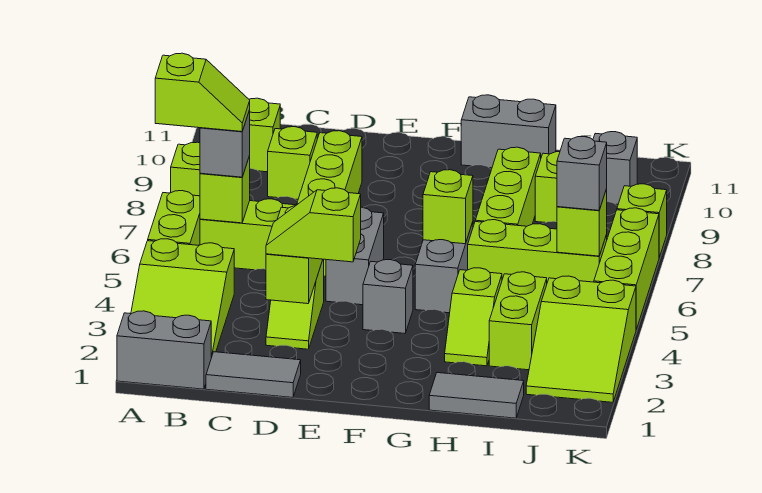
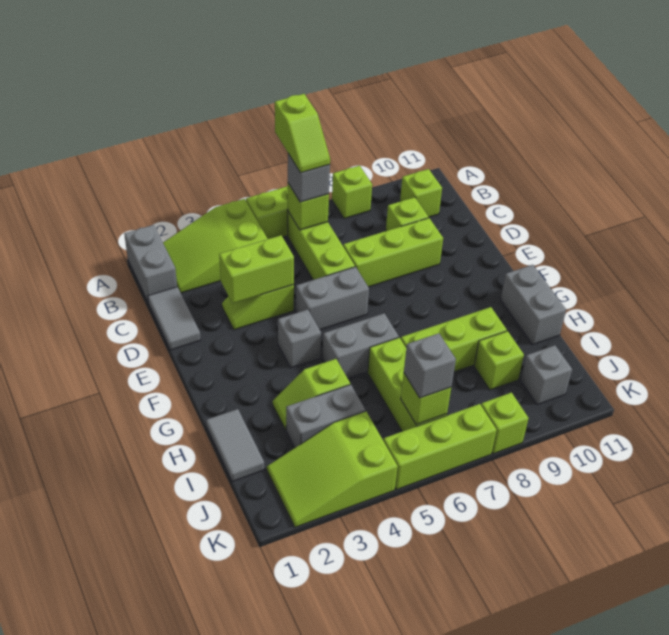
lime 1x2 slope [266,188,361,262] -> none
lime 1x1 brick [423,170,473,244] -> none
lime 1x2 brick [489,272,547,370] -> grey 1x2 brick [286,384,366,448]

